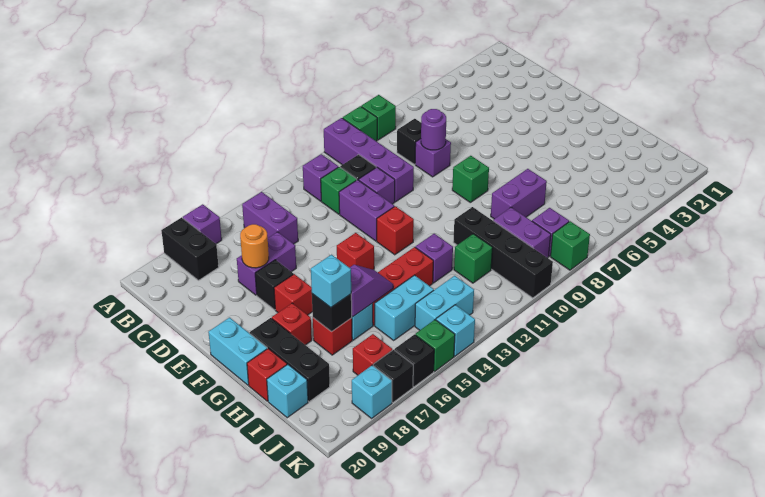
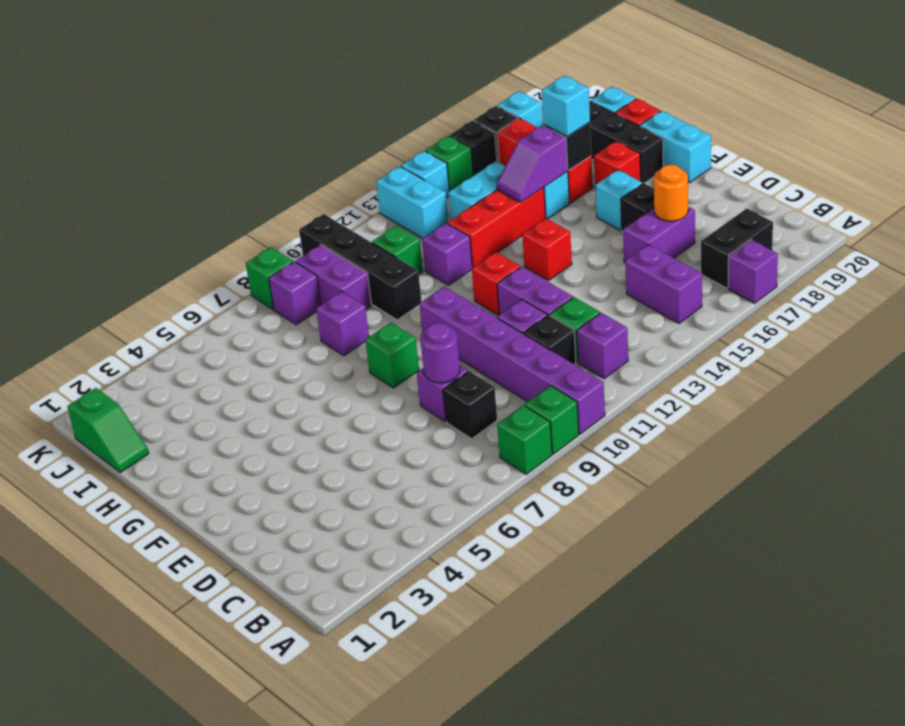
purple 1x4 brick [324,118,414,202] -> purple 1x6 brick [420,287,605,434]
black 1x2 brick [161,217,219,280] -> black 1x2 brick turned to [701,209,773,288]
red 1x1 brick [274,274,312,315] -> cyan 1x1 brick [595,170,642,230]
purple 1x2 brick [491,169,547,219] -> purple 1x1 brick [316,292,369,356]
none -> green 1x2 slope [67,388,149,473]
cyan 1x2 brick [415,276,474,330] -> cyan 1x2 brick turned to [376,166,449,238]

